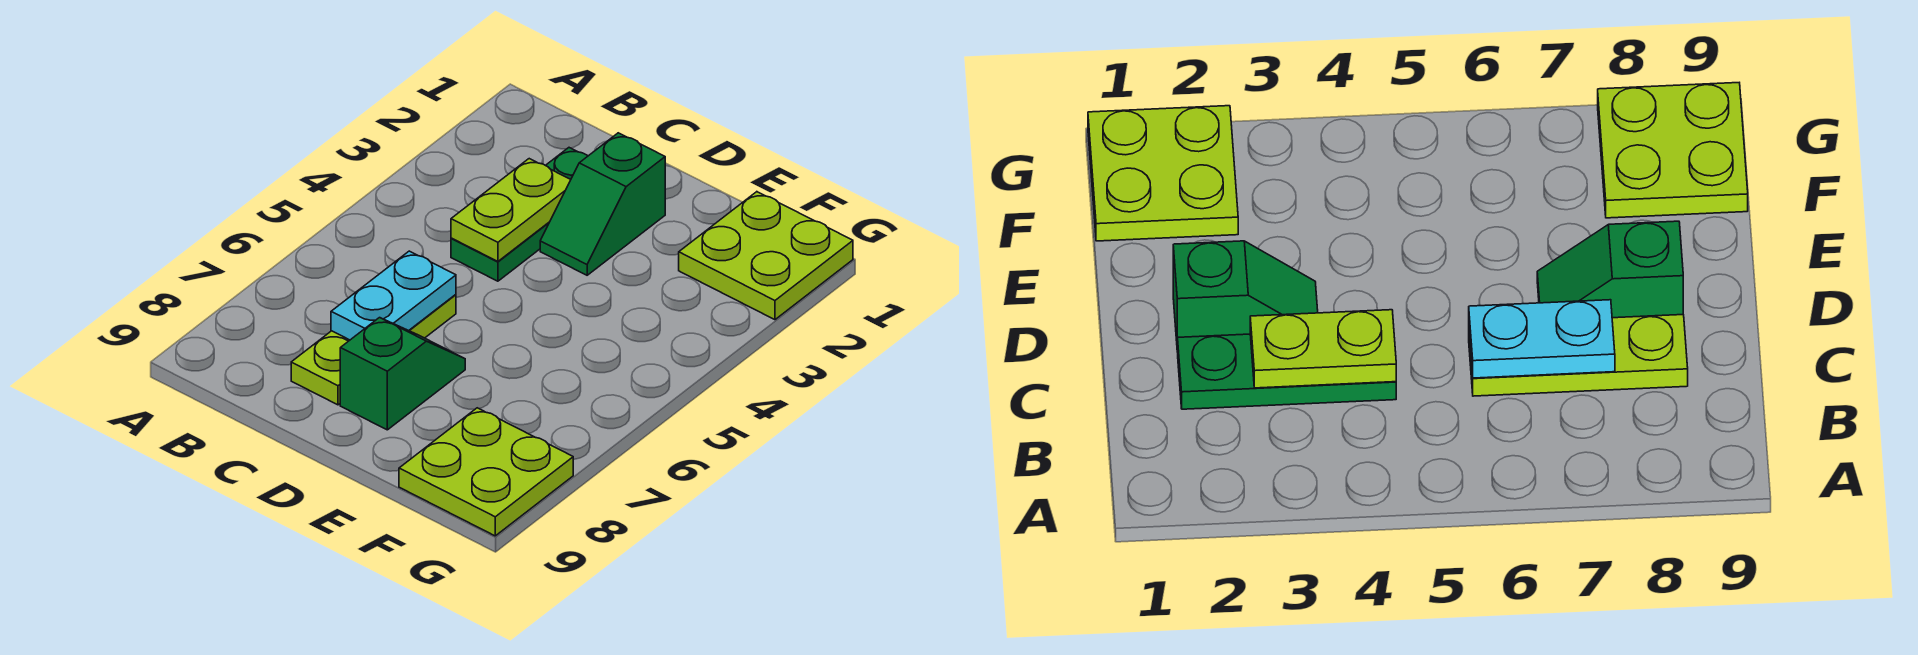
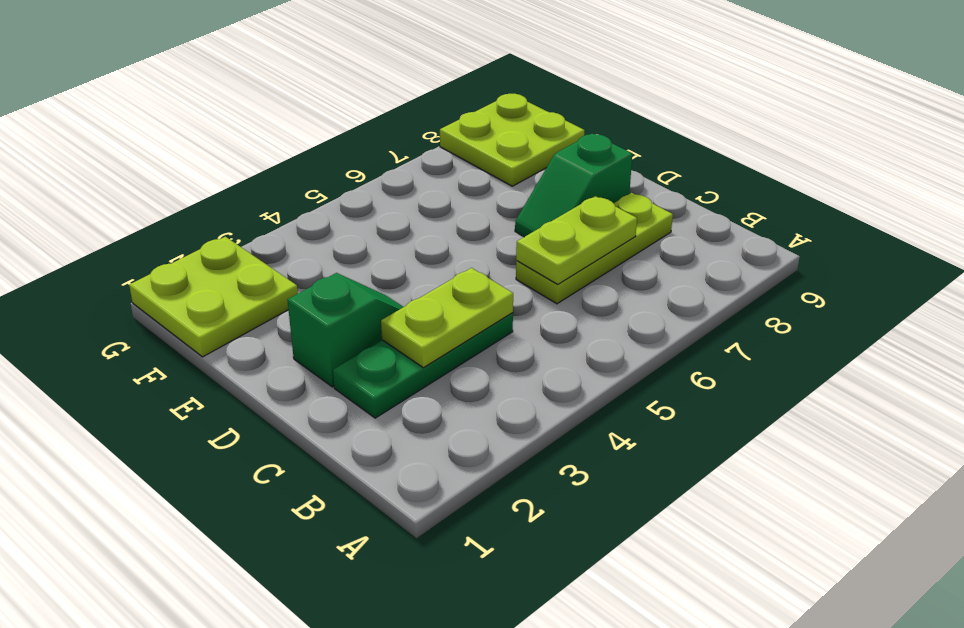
cyan 1x2 plate [331,251,456,340] -> lime 1x2 plate [516,196,637,284]

